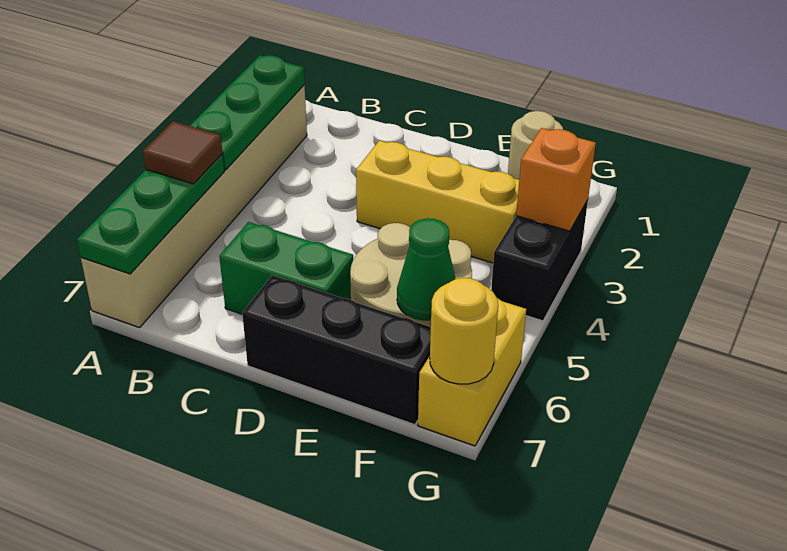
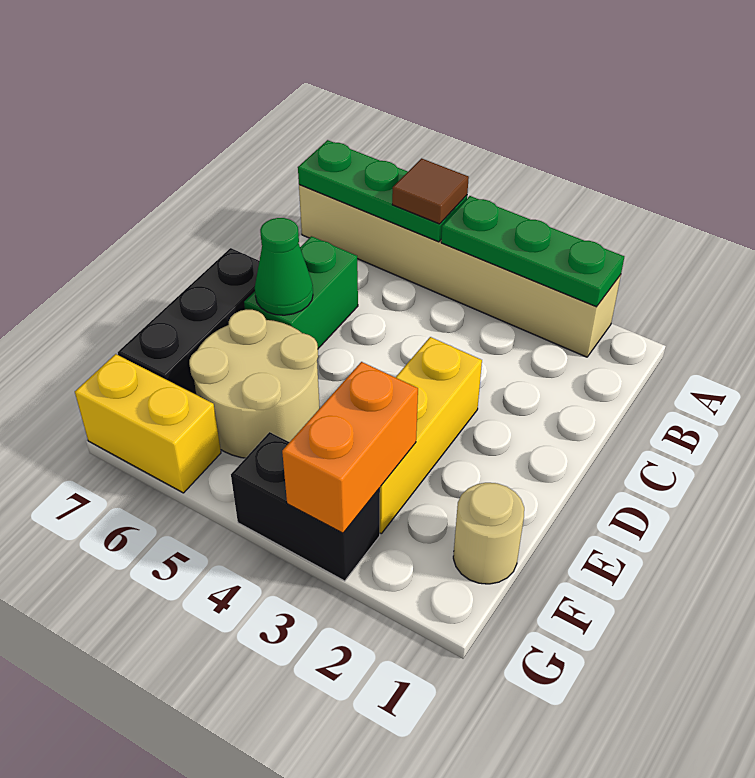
green 1x1 cone [397,218,455,321] -> green 1x1 cone moved to [255,218,313,315]
orange 1x1 brick [516,128,596,231] -> orange 1x2 brick [282,362,418,533]
yellow 1x1 round brick [430,278,498,384] -> none

